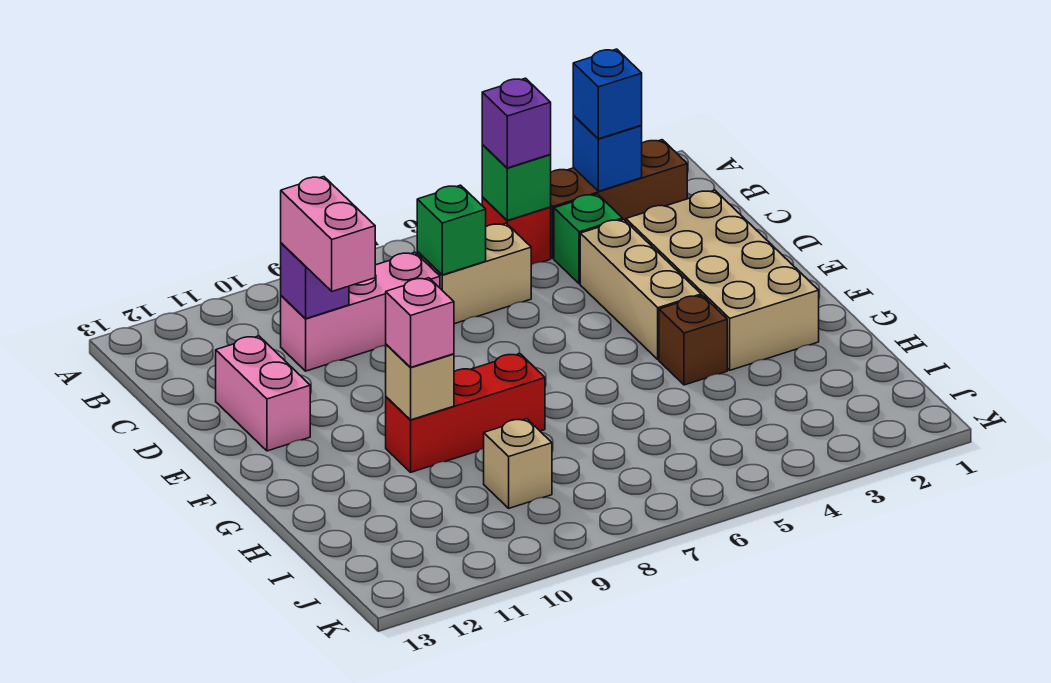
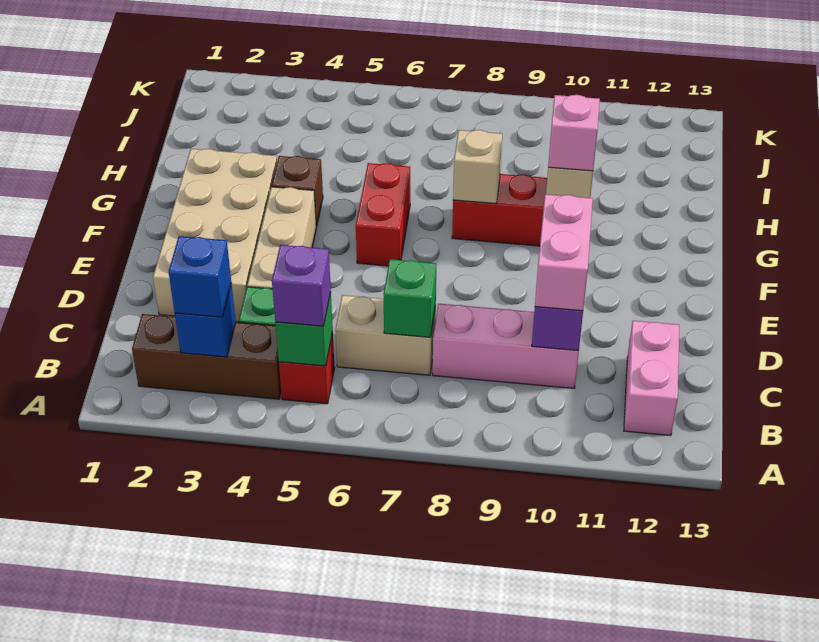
pink 1x2 brick [216,336,310,451] -> pink 1x2 brick moved to [624,321,679,436]
none -> red 1x2 brick [356,163,410,266]
tan 1x1 brick [484,419,552,508] -> tan 1x1 brick moved to [453,130,502,204]

